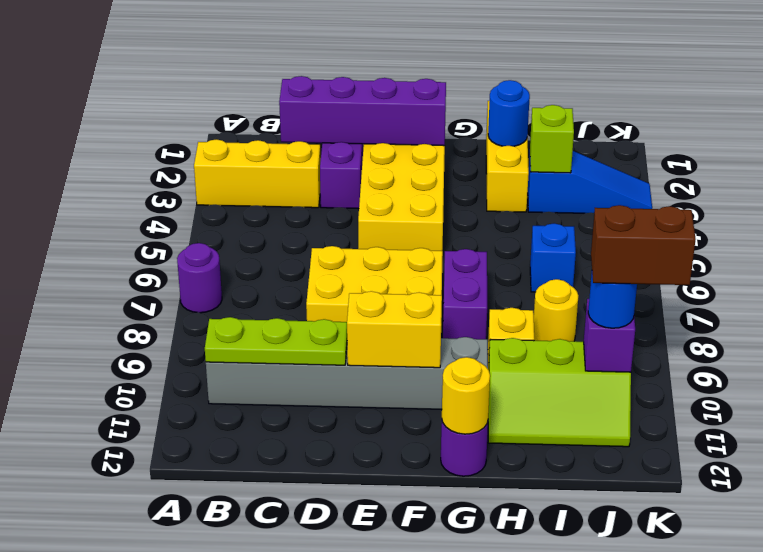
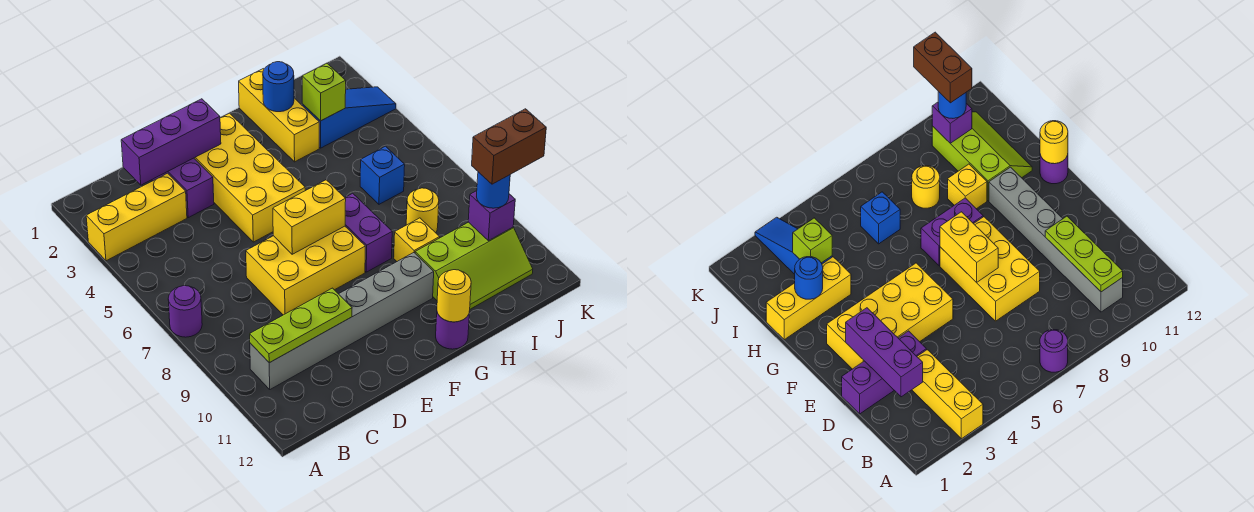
purple 1x4 brick [279,76,446,146] -> purple 1x3 brick [121,99,221,185]
yellow 1x2 brick [347,291,442,368] -> yellow 1x2 brick moved to [273,180,346,254]

